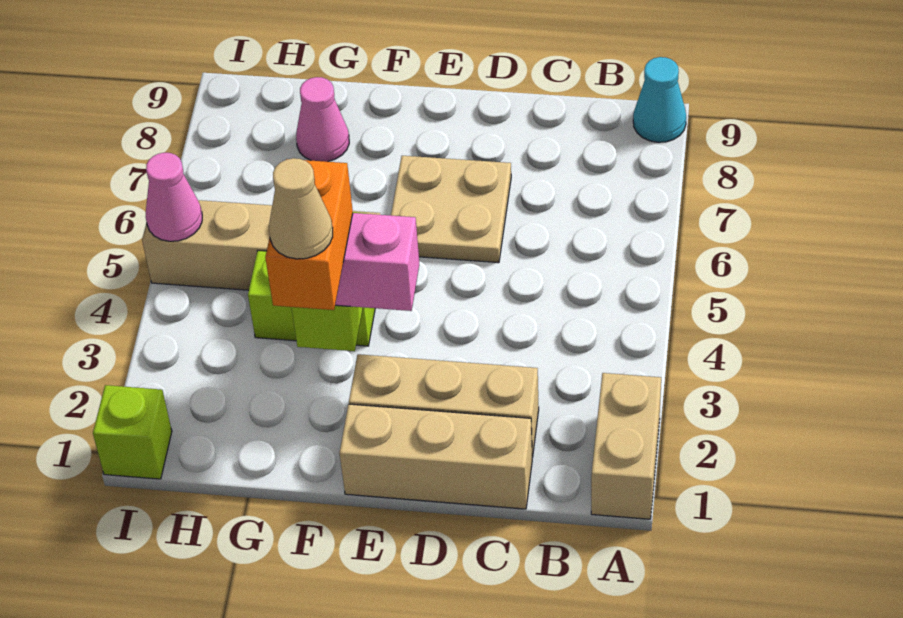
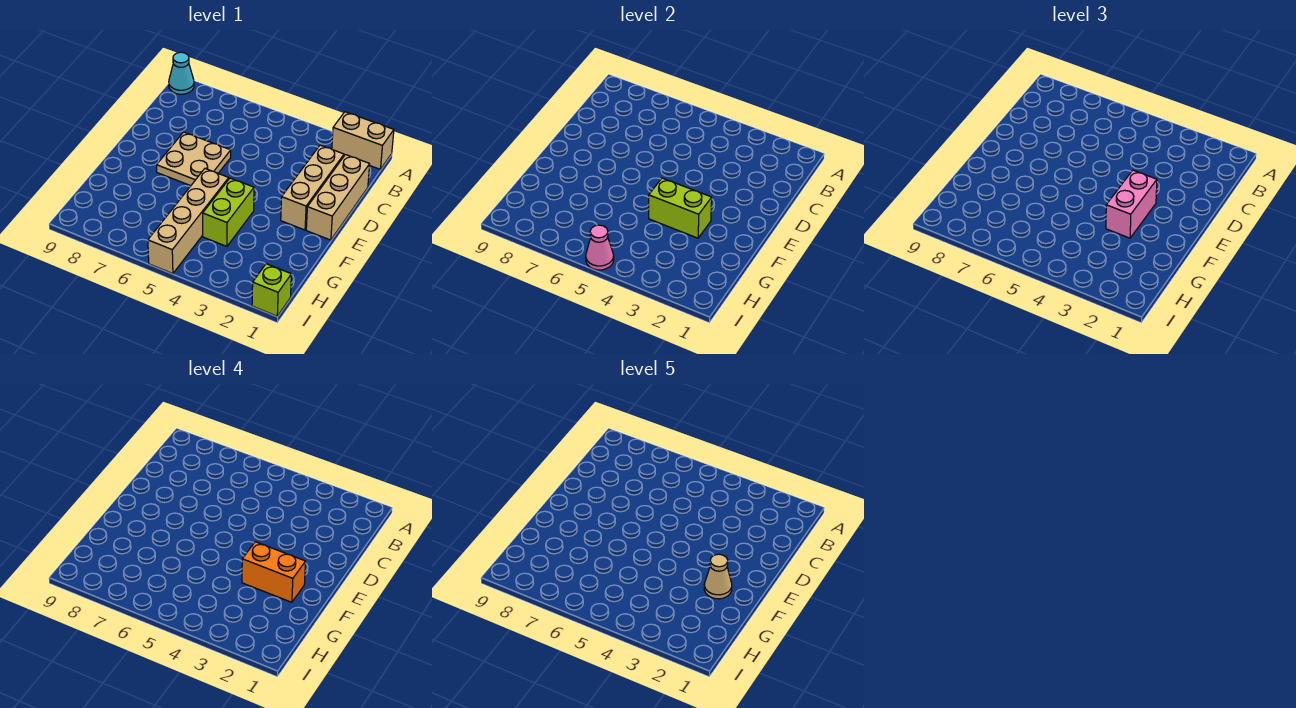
pink 1x1 cone [296,77,349,162] -> none

